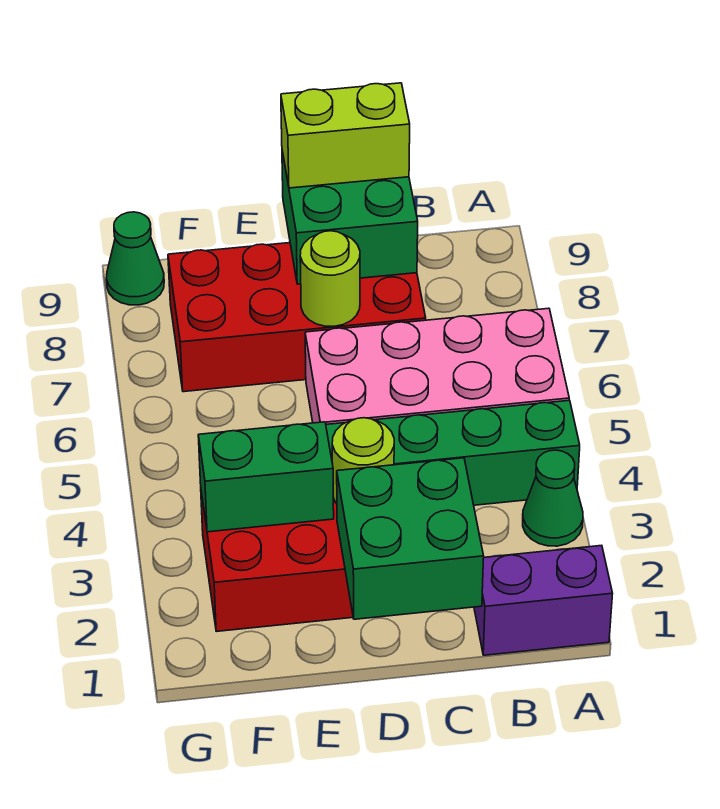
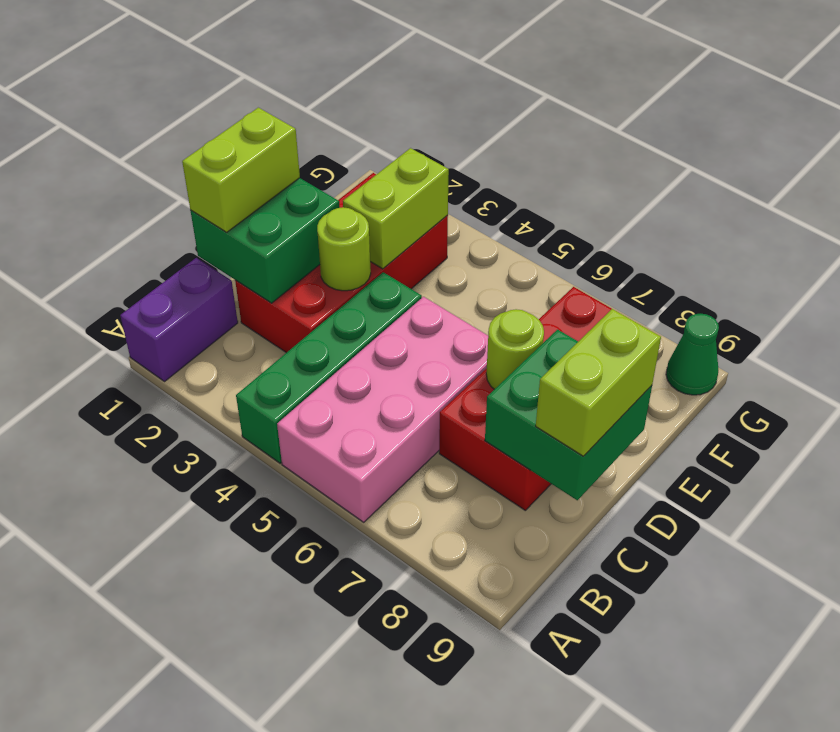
green 1x1 cone [523,450,583,546] -> none
none -> lime 1x2 brick [182,108,300,232]
green 1x2 brick [198,422,334,532] -> lime 1x2 brick [343,148,449,269]

